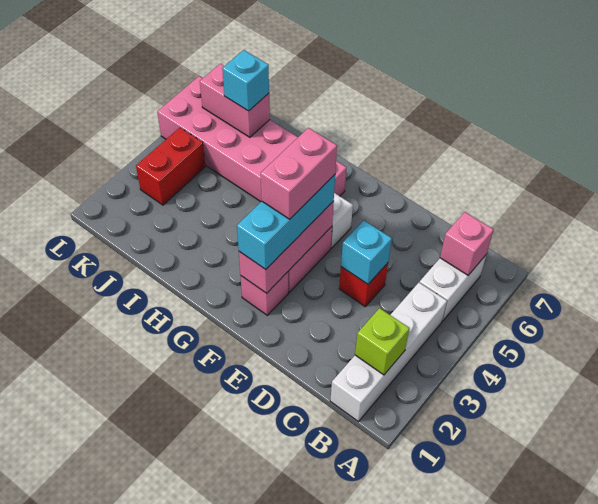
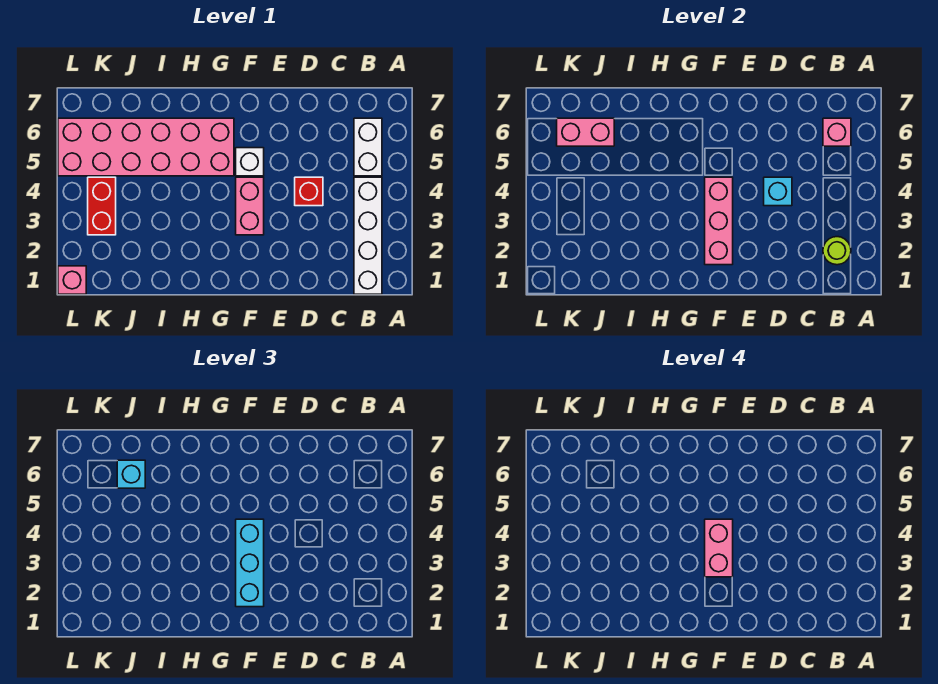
lime 1x1 brick [355,308,409,375] -> lime 1x1 round brick [823,237,851,265]
pink 1x1 brick [241,272,288,315] -> pink 1x1 brick moved to [58,266,86,294]

